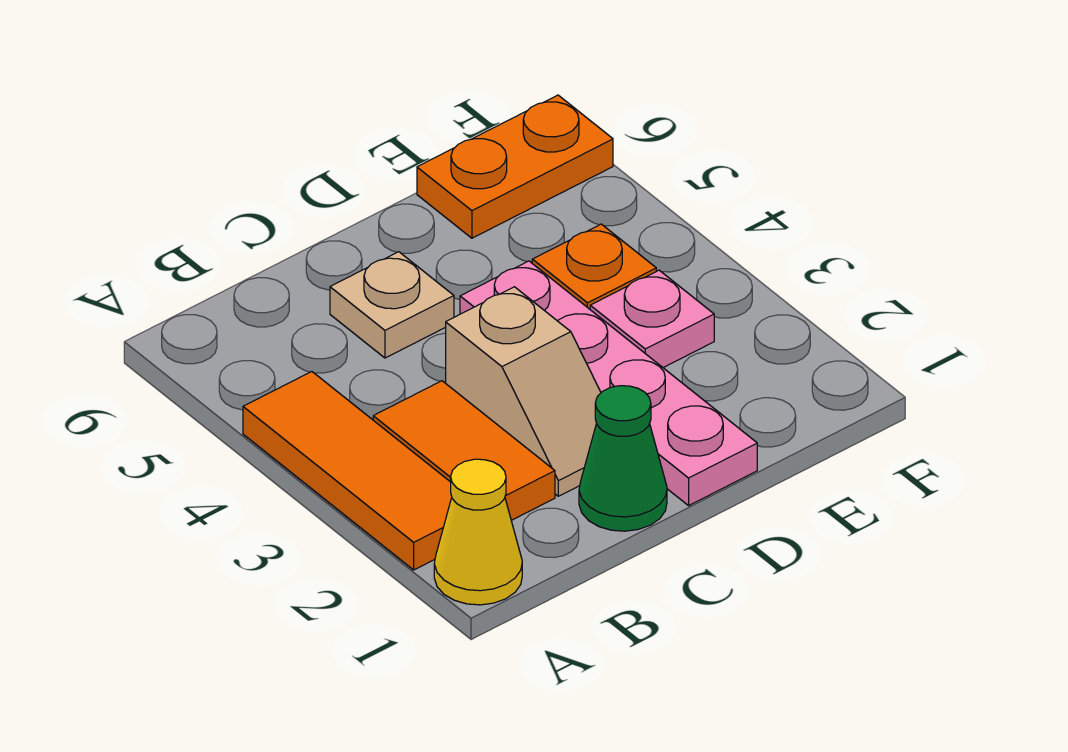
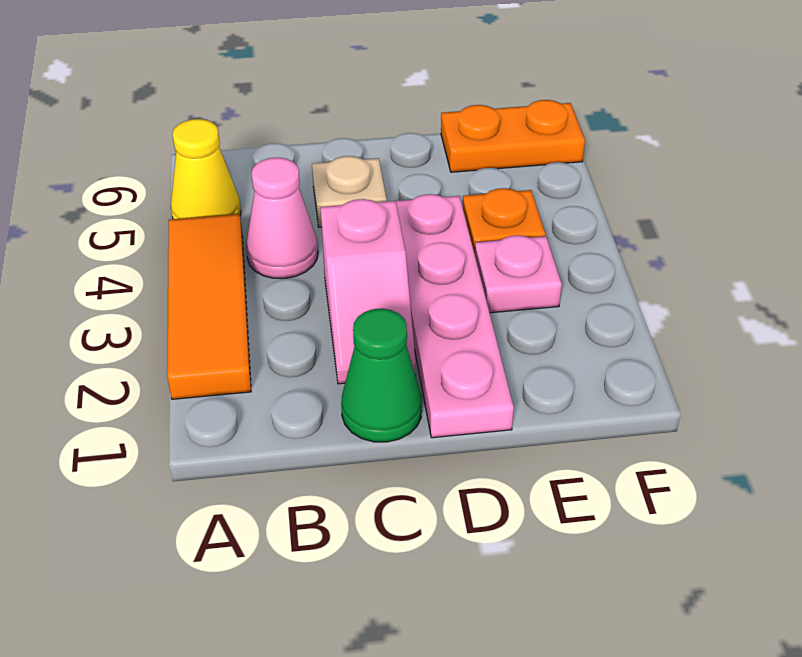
yellow 1x1 cone [434,459,522,605] -> yellow 1x1 cone moved to [171,119,241,219]
orange 1x2 tile [373,381,555,520] -> none
none -> pink 1x1 cone [246,158,318,279]
tan 1x2 slope [446,287,601,496] -> pink 1x2 slope [320,199,416,384]

